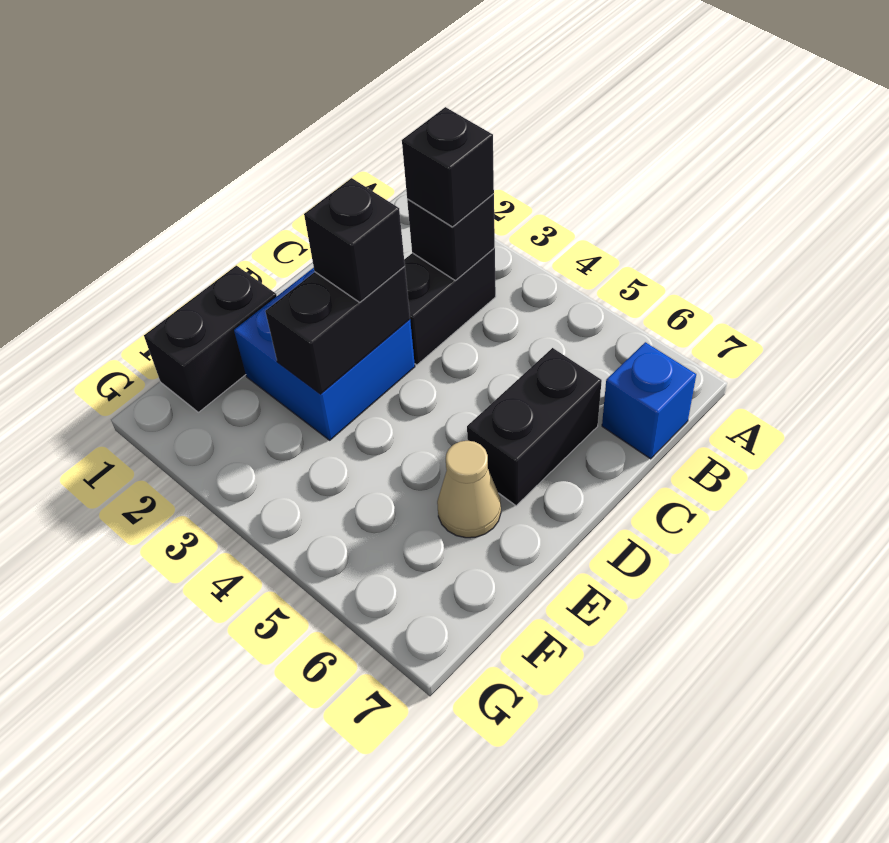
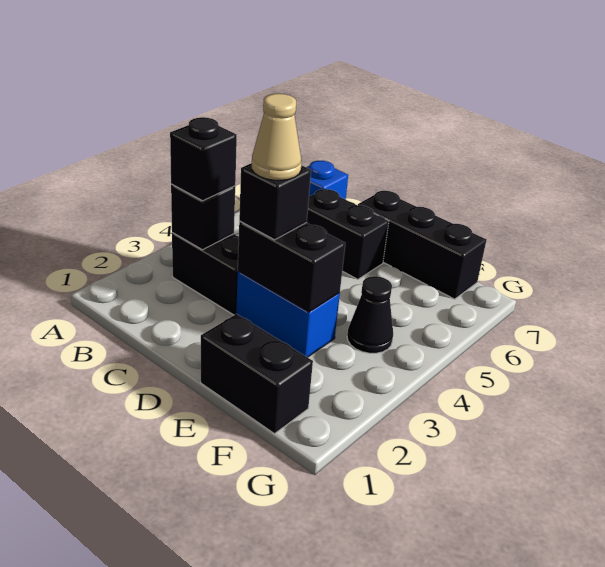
blue 2x2 brick [234,268,415,440] -> blue 1x2 brick [236,271,340,357]
none -> black 1x3 brick [358,191,486,299]
tan 1x1 cone [437,441,501,538] -> tan 1x1 cone moved to [252,94,302,180]
none -> black 1x1 cone [347,276,393,353]

